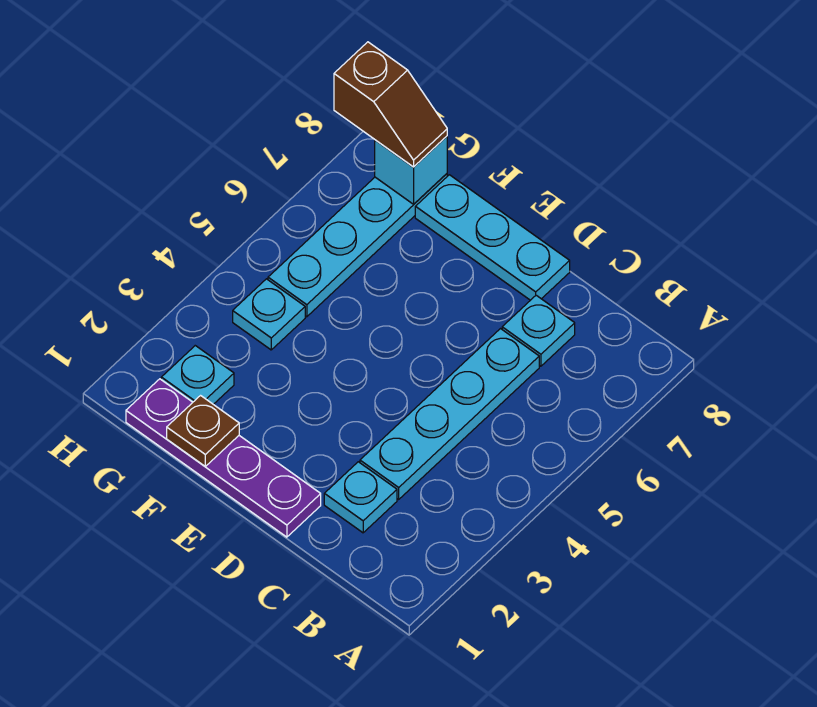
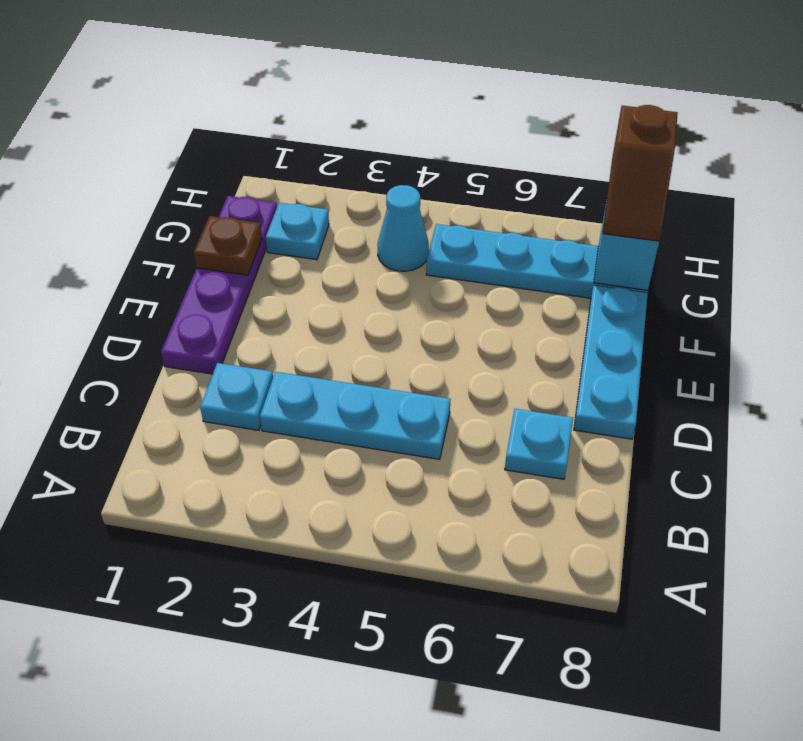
cyan 1x4 plate [360,329,539,499] -> cyan 1x3 plate [260,372,451,459]
cyan 1x1 plate [233,279,305,350] -> cyan 1x1 cone [378,185,429,271]

